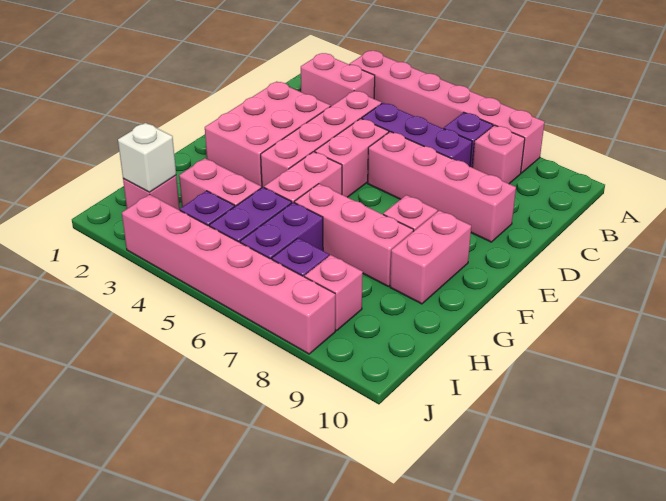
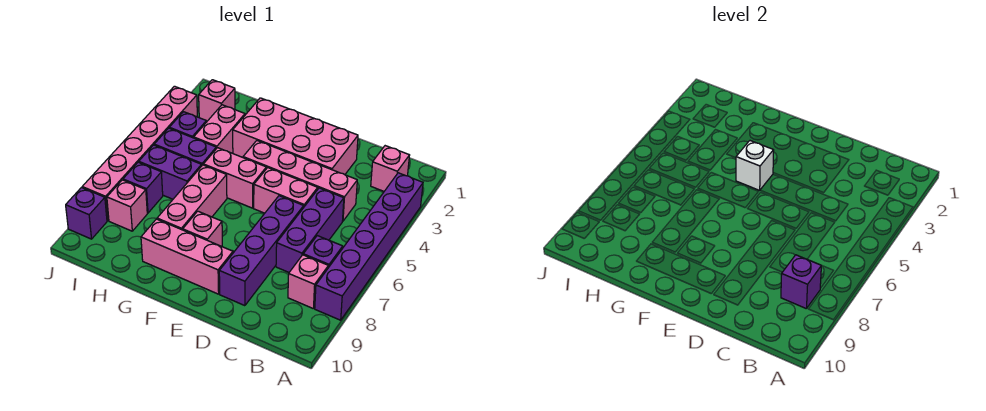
pink 1x6 brick [350,51,545,173] -> purple 1x6 brick [315,173,423,320]
pink 1x2 brick [301,53,375,106] -> pink 1x1 brick [371,146,410,191]
none -> purple 1x1 brick [781,255,821,308]
pink 2x3 brick [205,82,331,188] -> pink 2x4 brick [233,98,358,175]
pink 1x4 brick [368,132,516,242] -> purple 1x4 brick [219,196,304,306]
pink 1x2 brick [390,210,471,304] -> pink 1x3 brick [141,219,233,294]
white 1x1 brick [118,123,176,192] -> white 1x1 brick moved to [736,141,774,190]
none -> purple 1x1 brick [66,188,107,239]

